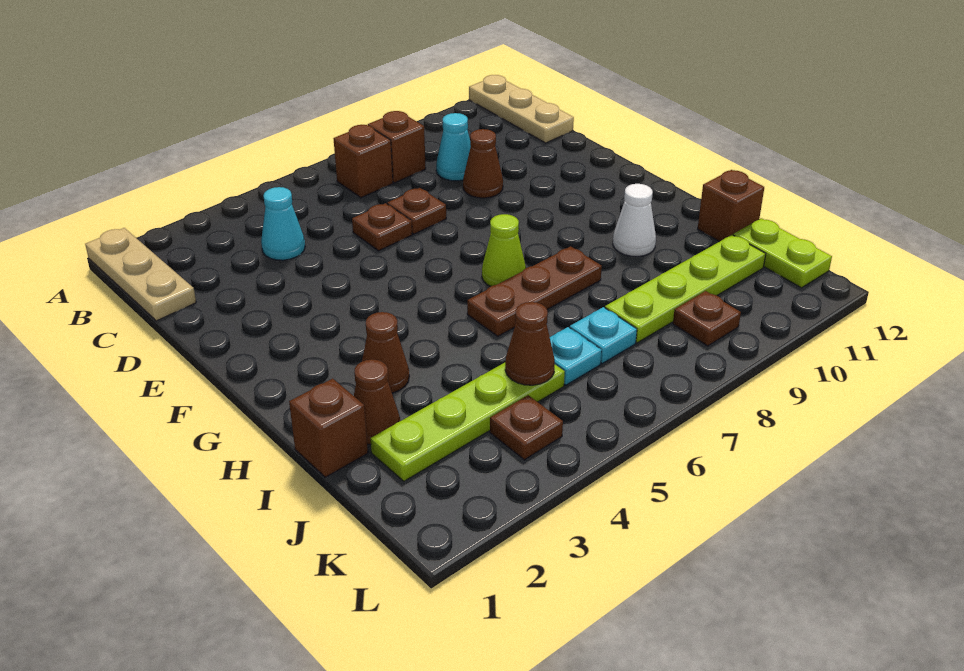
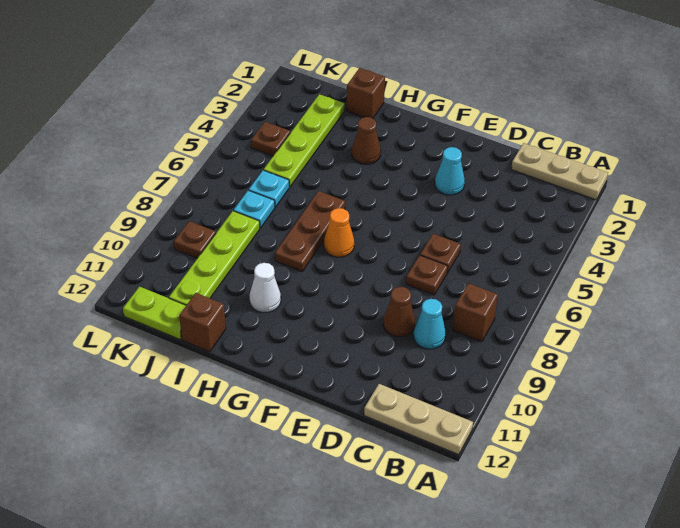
brown 1x1 brick [333,125,393,198] -> none
cyan 1x1 cone [261,187,305,260] -> cyan 1x1 cone moved to [435,147,465,195]
lime 1x1 cone [482,214,526,286] -> orange 1x1 cone [324,208,354,257]
brown 1x1 cone [354,359,400,444] -> none
brown 1x1 cone [505,302,555,385] -> none

